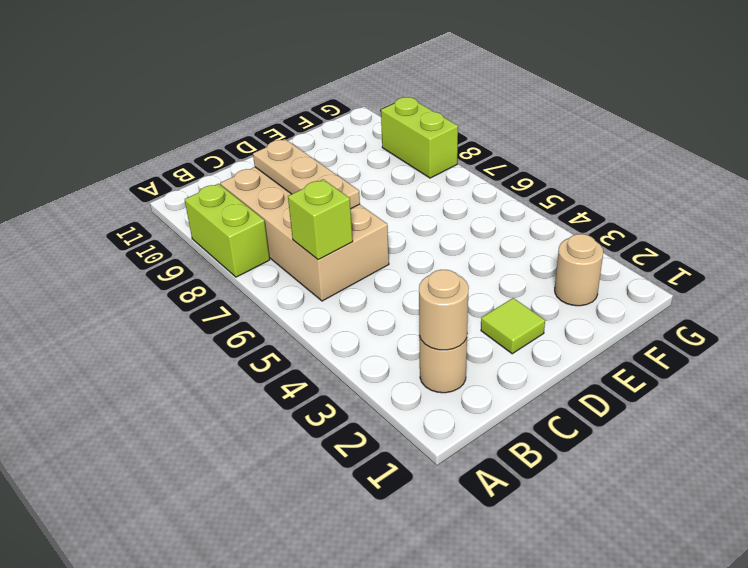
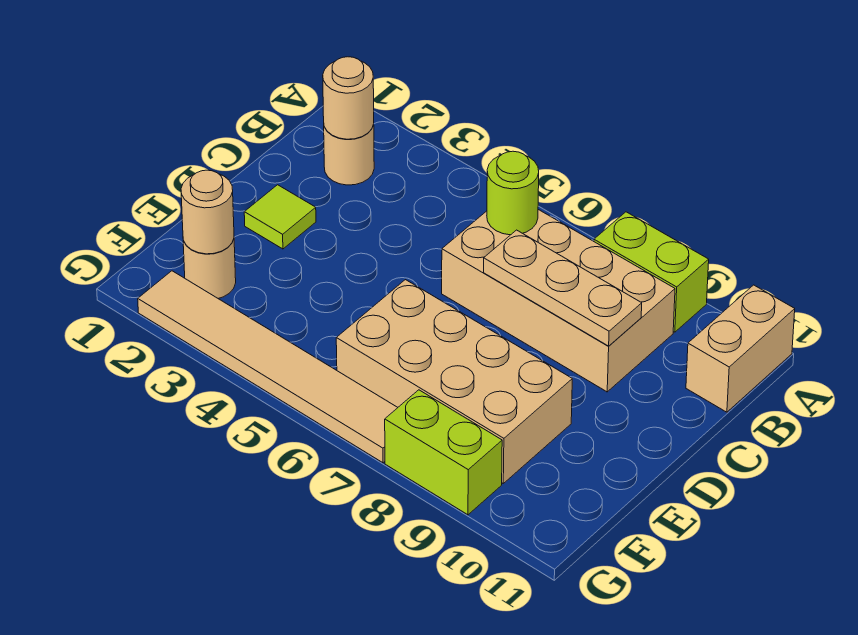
none -> tan 1x2 brick [686,285,795,412]
lime 1x1 brick [288,179,353,260] -> lime 1x1 round brick [487,151,539,235]
none -> tan 2x4 brick [336,280,572,483]
none -> tan 1x1 round brick [181,170,234,254]
none -> tan 1x6 tile [138,271,398,463]

